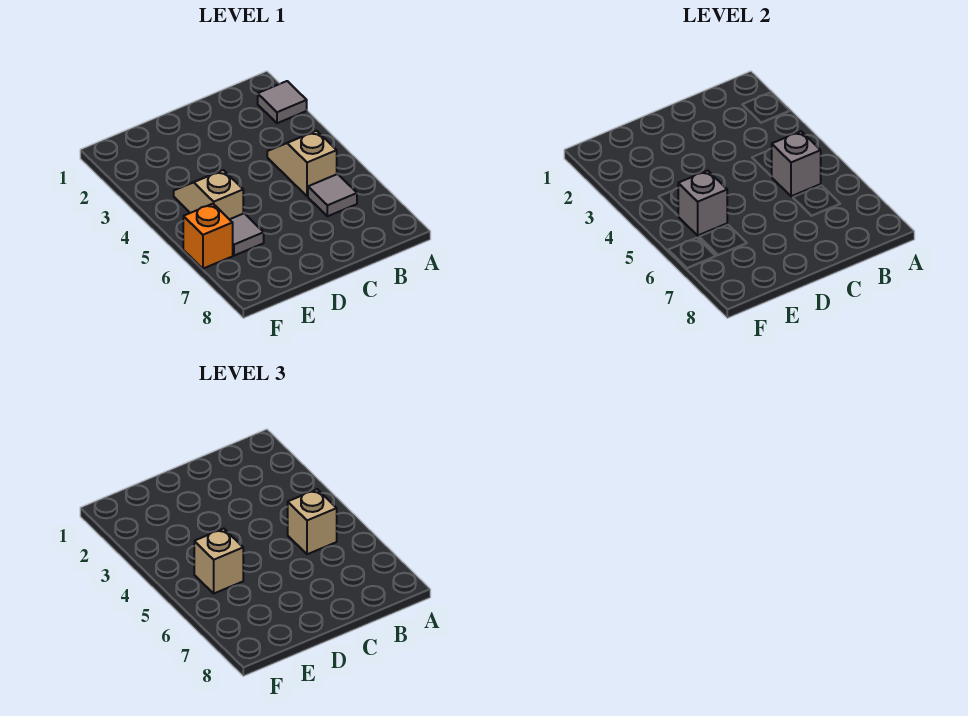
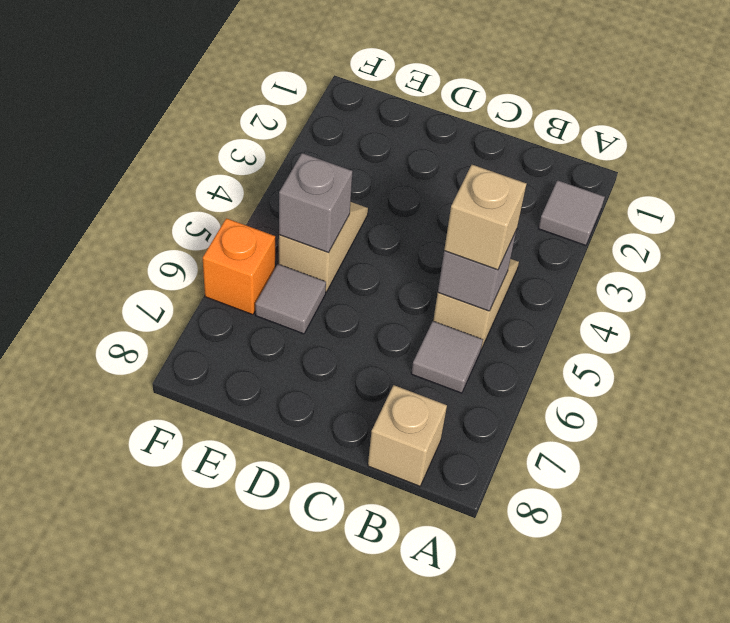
tan 1x1 brick [194,529,243,593] -> tan 1x1 brick moved to [368,385,447,486]

